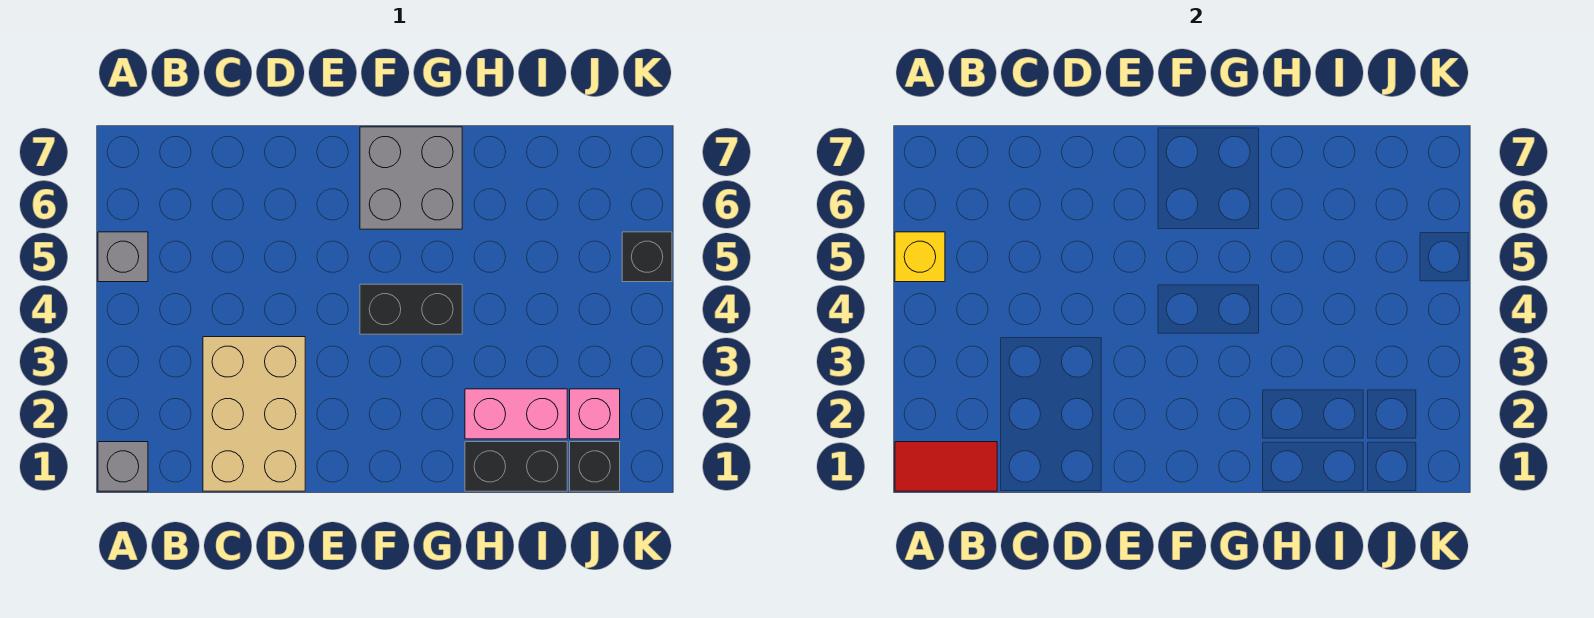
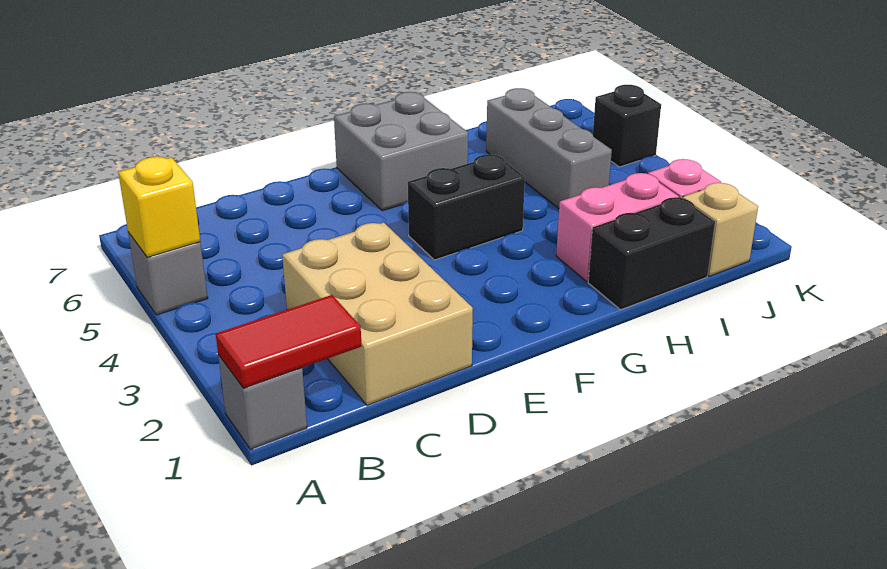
none -> grey 1x3 brick [486,88,612,208]
black 1x1 brick [570,442,620,491] -> tan 1x1 brick [682,183,758,276]

